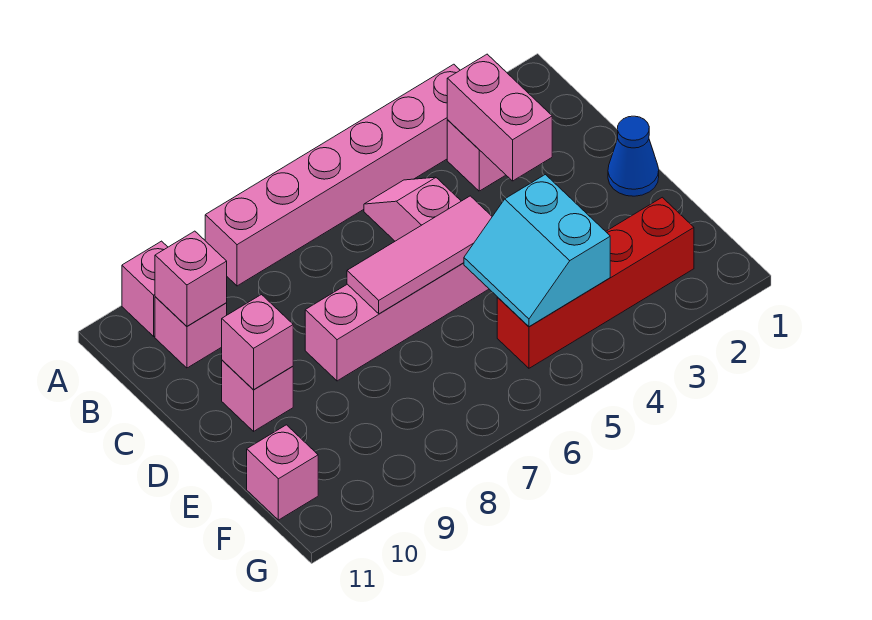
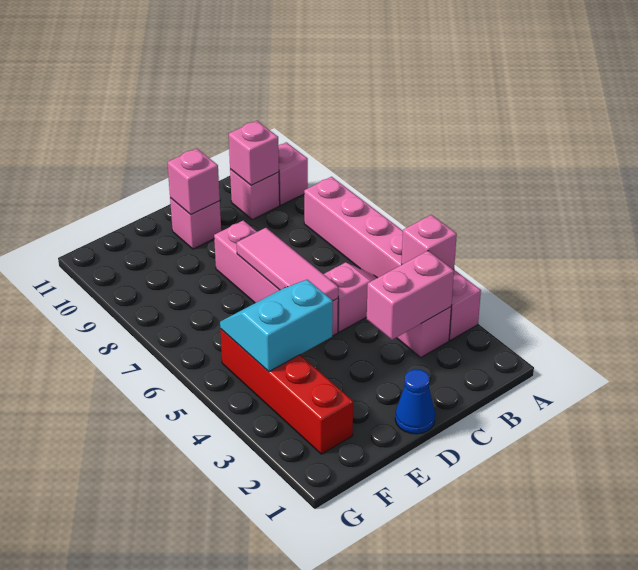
pink 1x1 brick [247,425,318,520] -> pink 1x1 brick moved to [402,215,457,270]

